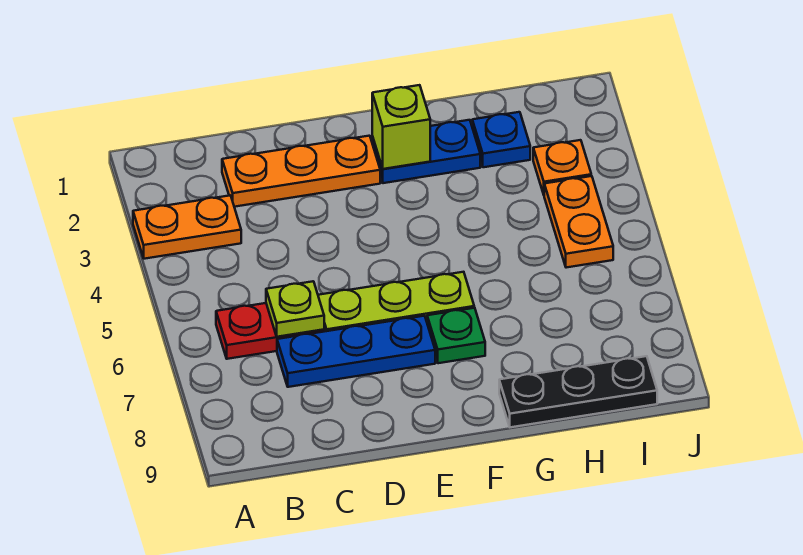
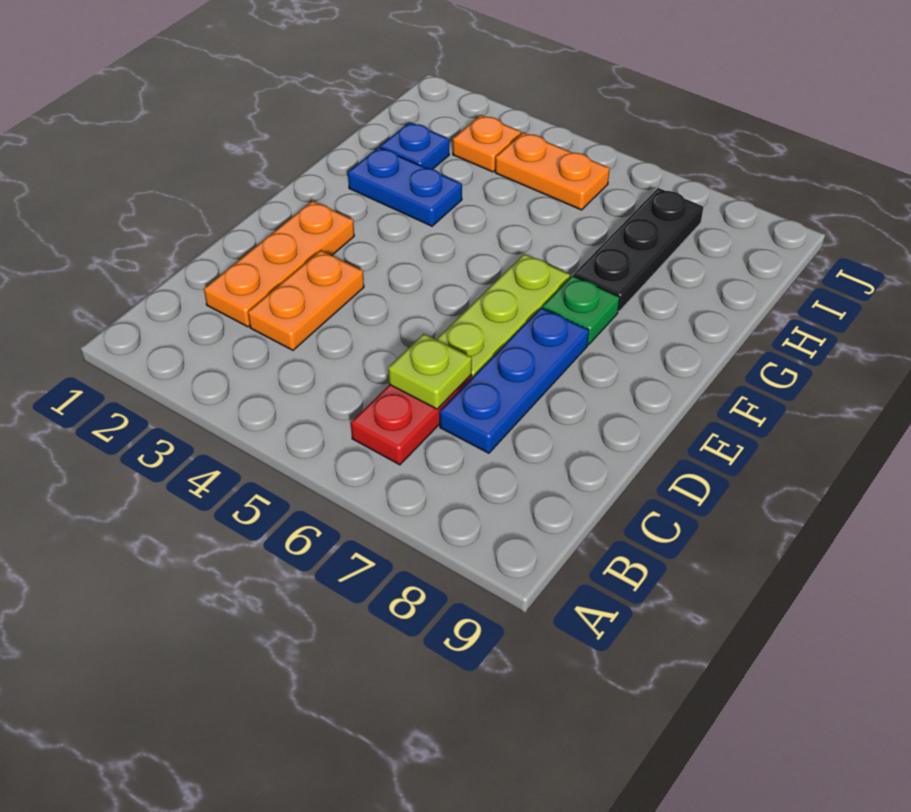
orange 1x2 plate [133,195,241,259] -> orange 1x2 plate moved to [248,250,364,350]
blue 1x2 plate [372,120,480,183] -> blue 1x2 plate turned to [348,147,462,226]
lime 1x1 brick [372,85,430,169] -> none
black 1x3 plate [499,356,657,427] -> black 1x3 plate moved to [574,188,703,312]

